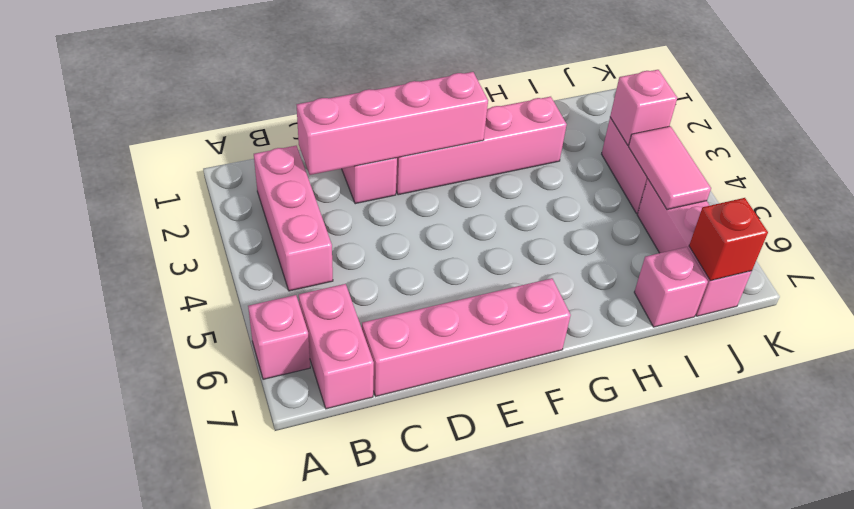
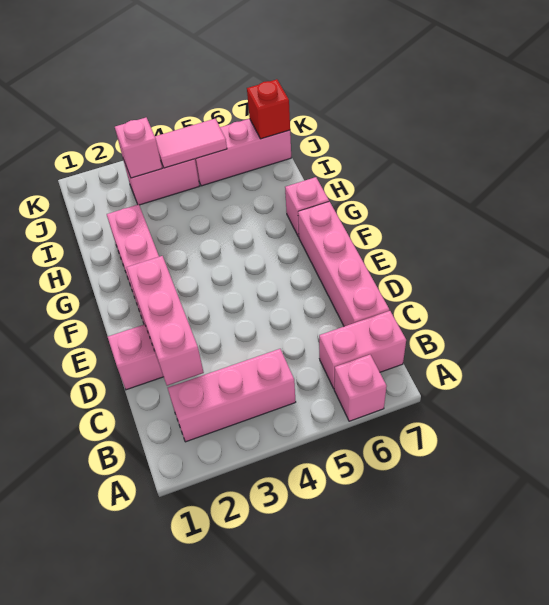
pink 1x4 brick [297,72,488,175] -> pink 1x3 brick [127,256,204,386]
pink 1x1 brick [634,247,708,327] -> pink 1x1 brick moved to [285,177,329,237]

